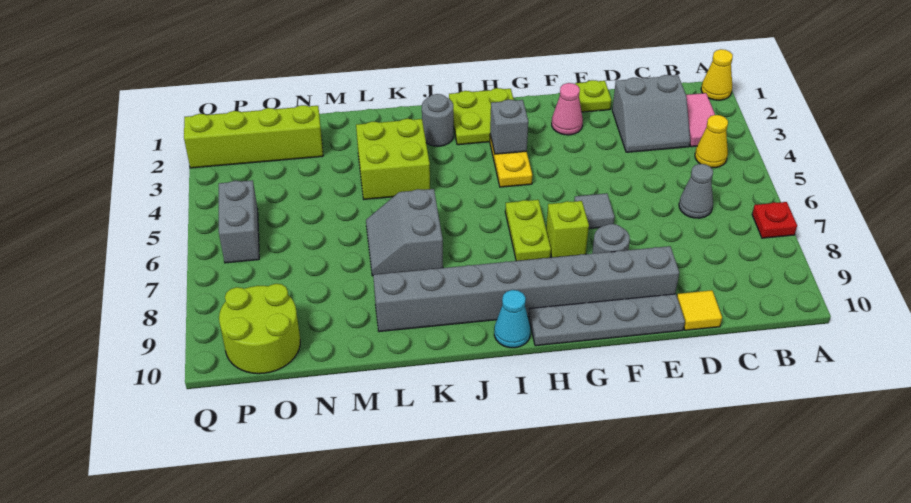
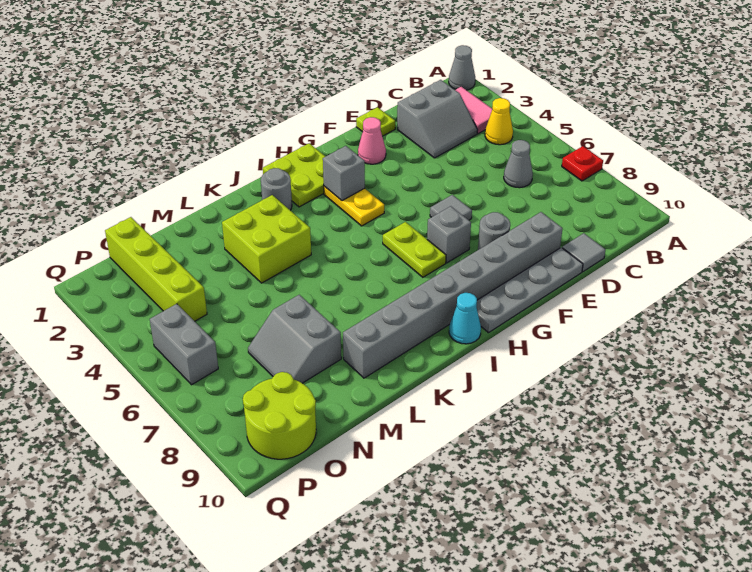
yellow 1x1 cone [701,49,733,100] -> grey 1x1 cone [449,45,475,90]
yellow 1x1 tile [677,290,722,330] -> grey 1x1 tile [562,233,605,272]
lime 1x1 brick [546,201,589,257] -> grey 1x1 brick [427,206,471,263]
grey 2x2 slope [366,189,443,276] -> grey 2x2 slope moved to [248,295,341,383]
lime 1x4 brick [184,105,323,168] -> lime 1x4 brick turned to [105,217,207,321]

